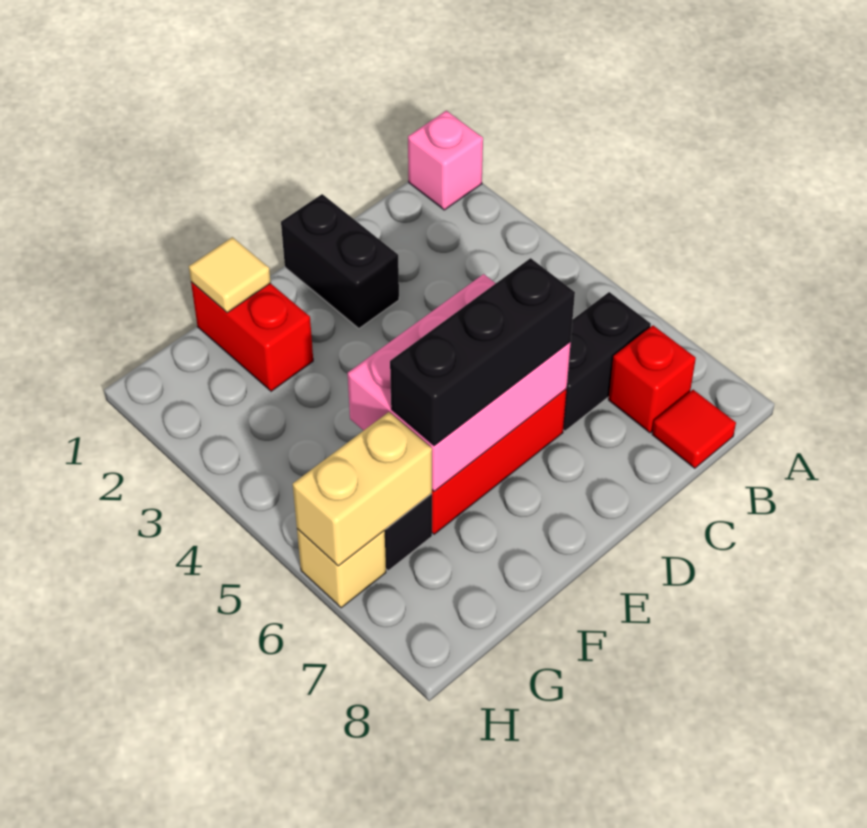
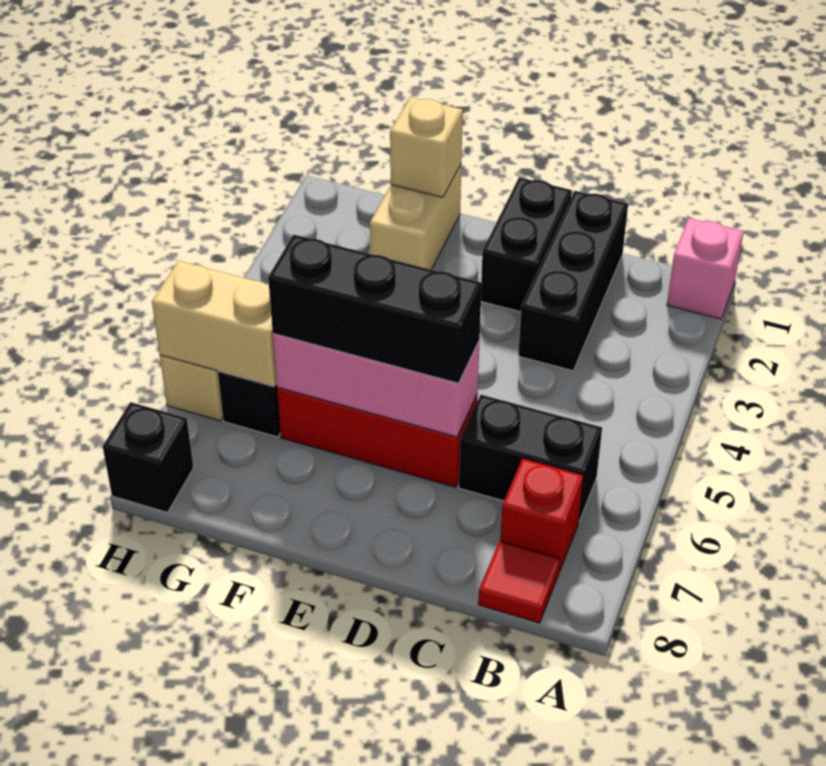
none -> black 1x3 brick [518,191,628,371]
pink 2x3 brick [348,274,571,491] -> pink 1x3 brick [273,334,480,437]
red 1x2 brick [191,282,313,391] -> tan 1x2 brick [370,165,461,270]
tan 1x1 tile [189,237,271,313] -> tan 1x1 brick [390,97,463,197]
none -> black 1x1 brick [103,402,193,513]

